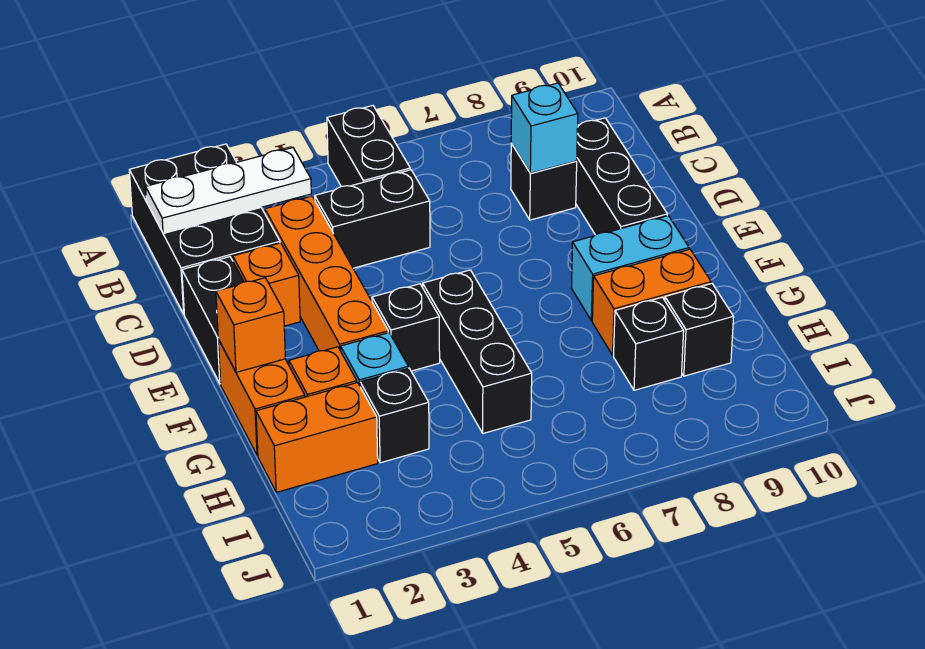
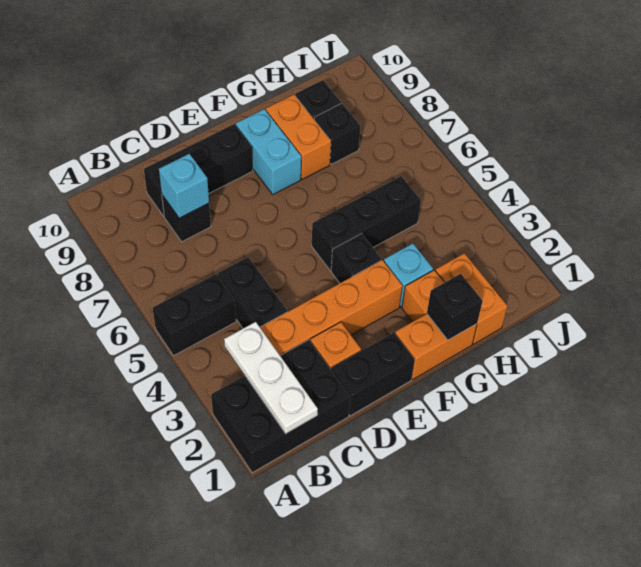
orange 1x1 brick [216,278,285,372] -> none
black 1x1 brick [360,368,429,463] -> black 1x1 brick moved to [427,274,482,340]

